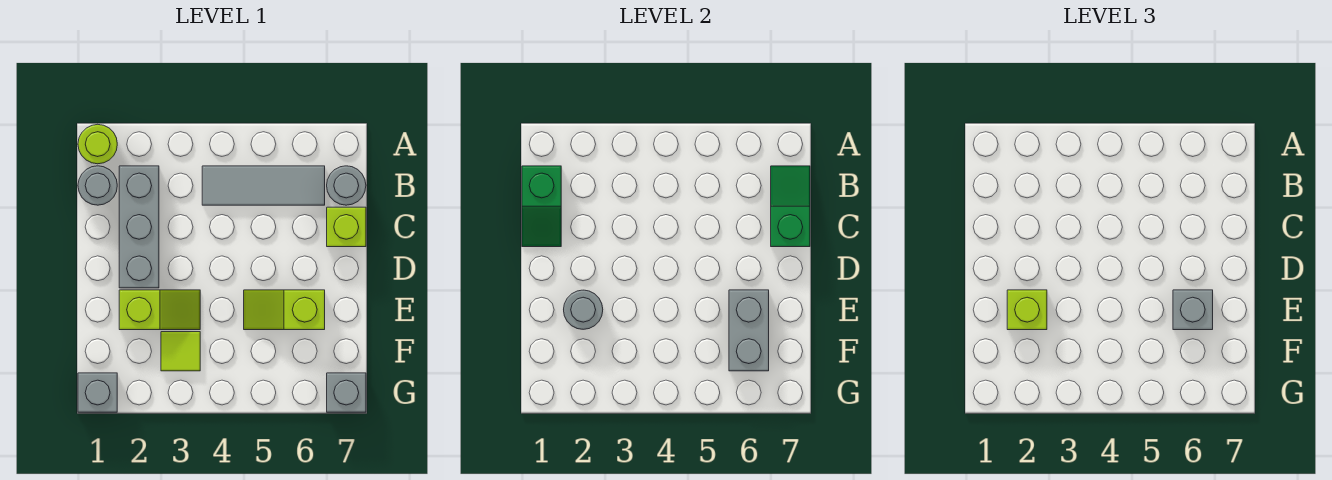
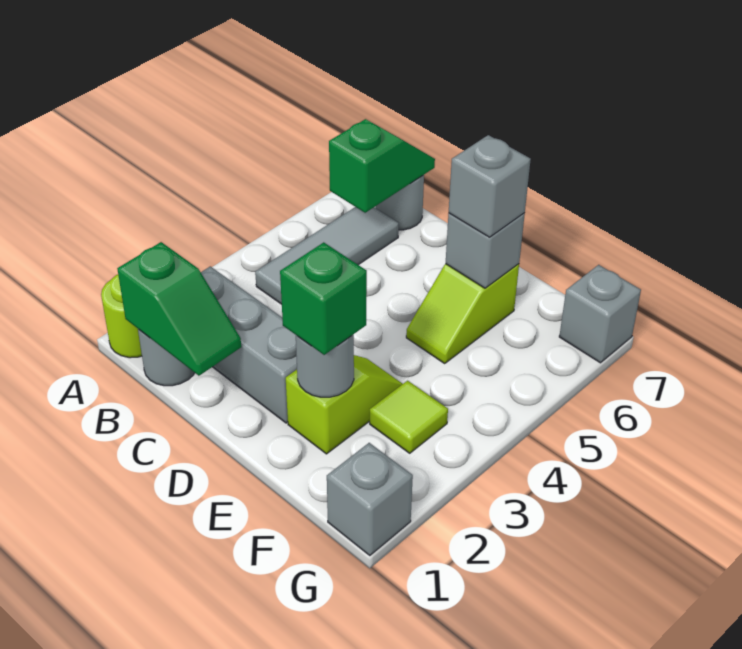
green 1x2 slope [771,166,810,247] -> green 1x2 slope turned to [329,119,435,213]
lime 1x1 brick [327,207,366,247] -> none
lime 1x1 brick [1007,290,1047,330] -> green 1x1 brick [280,242,367,355]
grey 1x2 brick [729,290,769,371] -> grey 1x1 brick [446,213,525,288]

